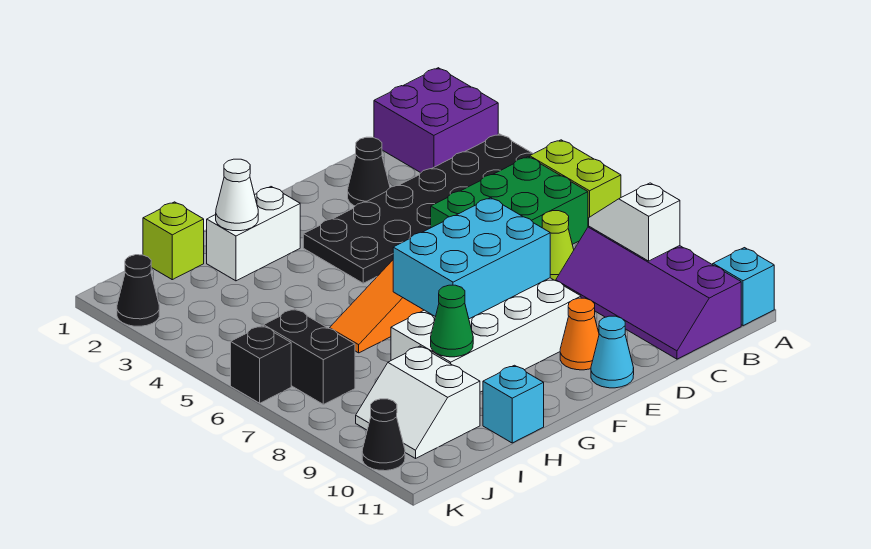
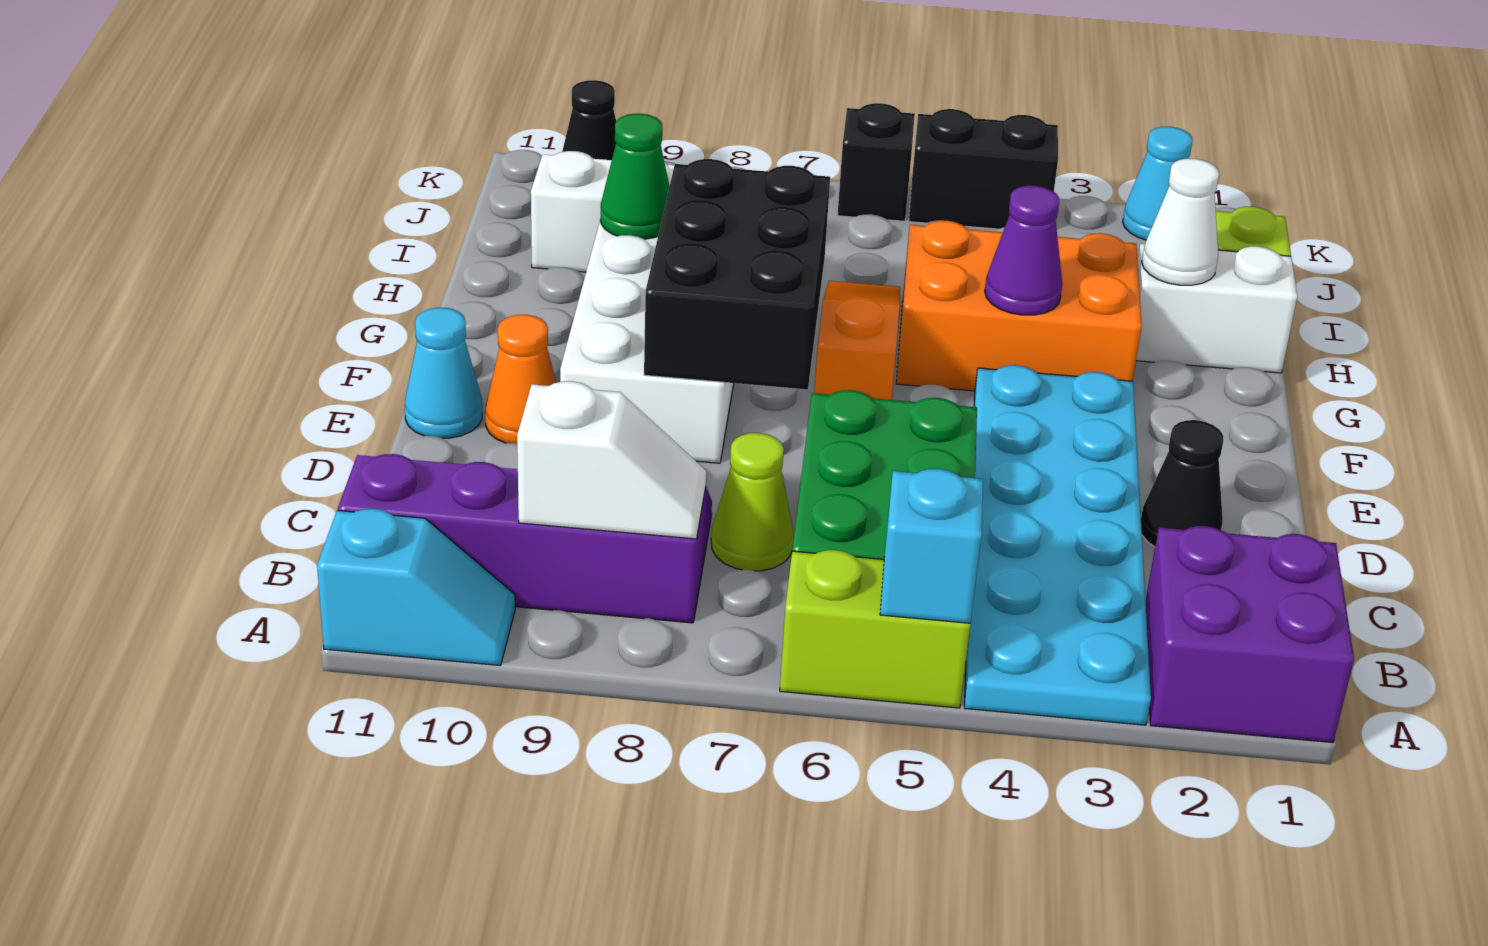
black 2x6 plate [303,134,533,283] -> cyan 2x6 plate [964,365,1151,725]
cyan 2x3 brick [393,198,550,319] -> black 2x3 brick [644,159,830,390]
white 1x2 brick [207,187,300,281] -> white 1x2 brick turned to [1136,244,1297,373]
none -> orange 2x3 brick [896,221,1142,391]
none -> purple 1x1 cone [985,186,1062,315]
cyan 1x1 brick [483,365,544,443] -> cyan 1x1 brick moved to [880,469,983,623]
black 1x2 brick [264,309,355,404] -> black 1x2 brick moved to [909,109,1058,229]
black 1x1 cone [117,255,159,326] -> cyan 1x1 cone [1123,127,1193,240]

